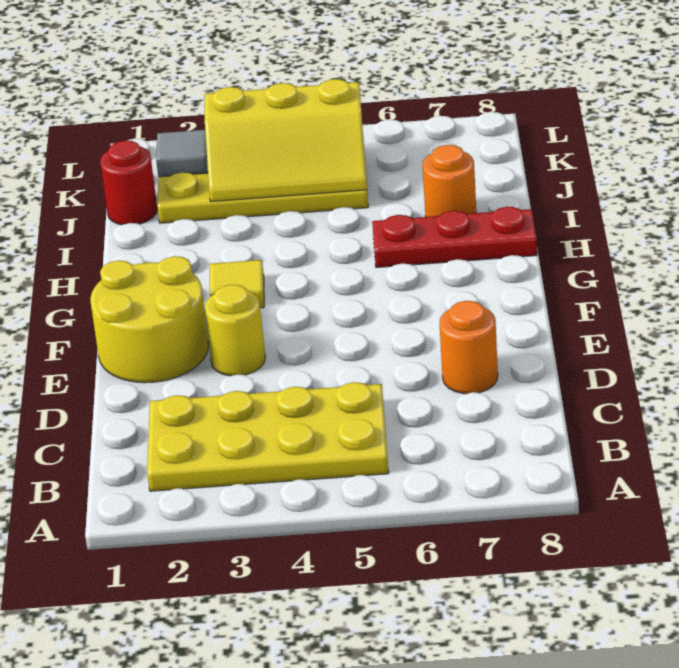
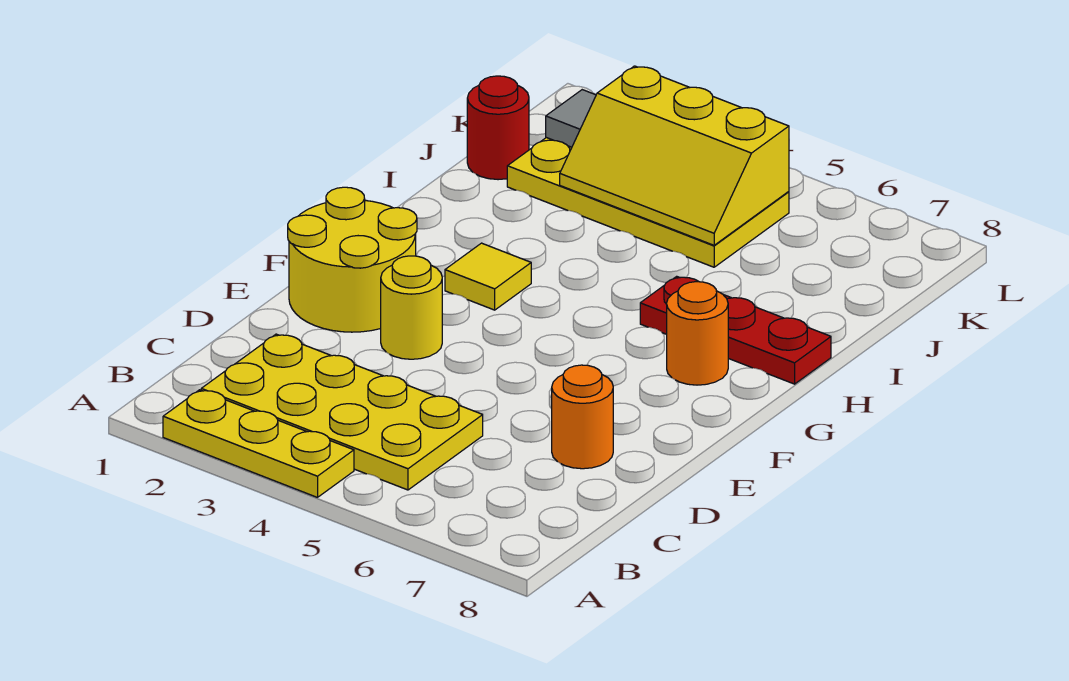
none -> yellow 1x3 plate [163,390,354,497]
orange 1x1 round brick [422,145,476,217] -> orange 1x1 round brick moved to [667,282,728,385]

